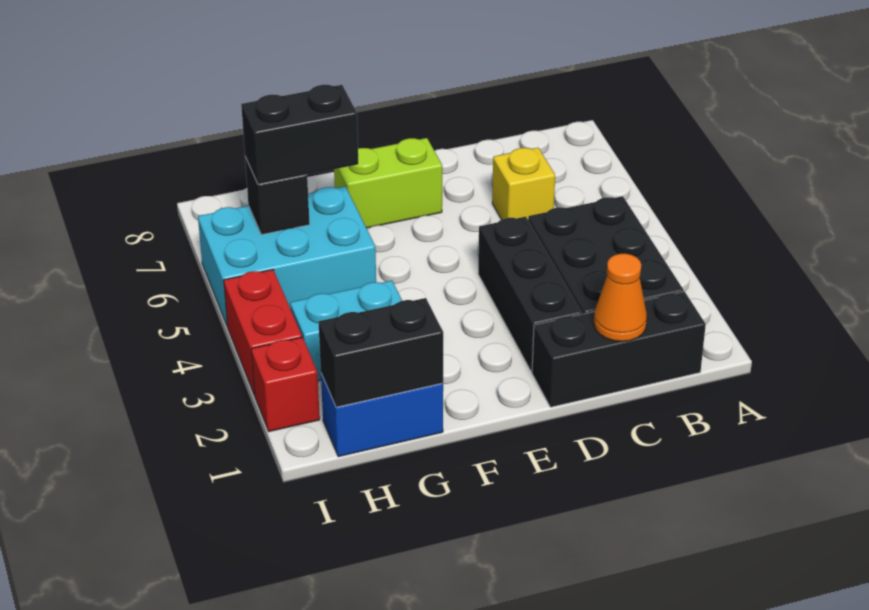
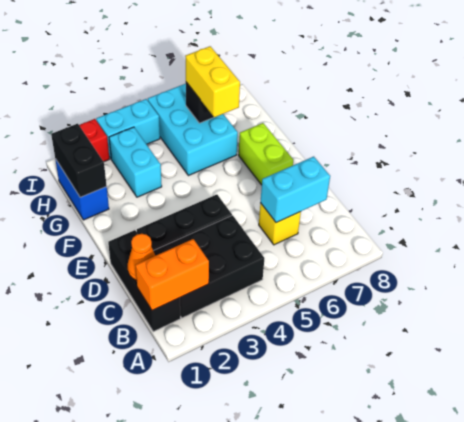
none -> orange 1x2 brick [136,239,209,310]
none -> cyan 1x2 brick [260,157,330,223]
black 1x2 brick [241,85,358,184] -> yellow 1x2 brick [185,46,240,117]
red 1x2 brick [224,270,302,395] -> cyan 1x2 brick [96,99,160,158]

